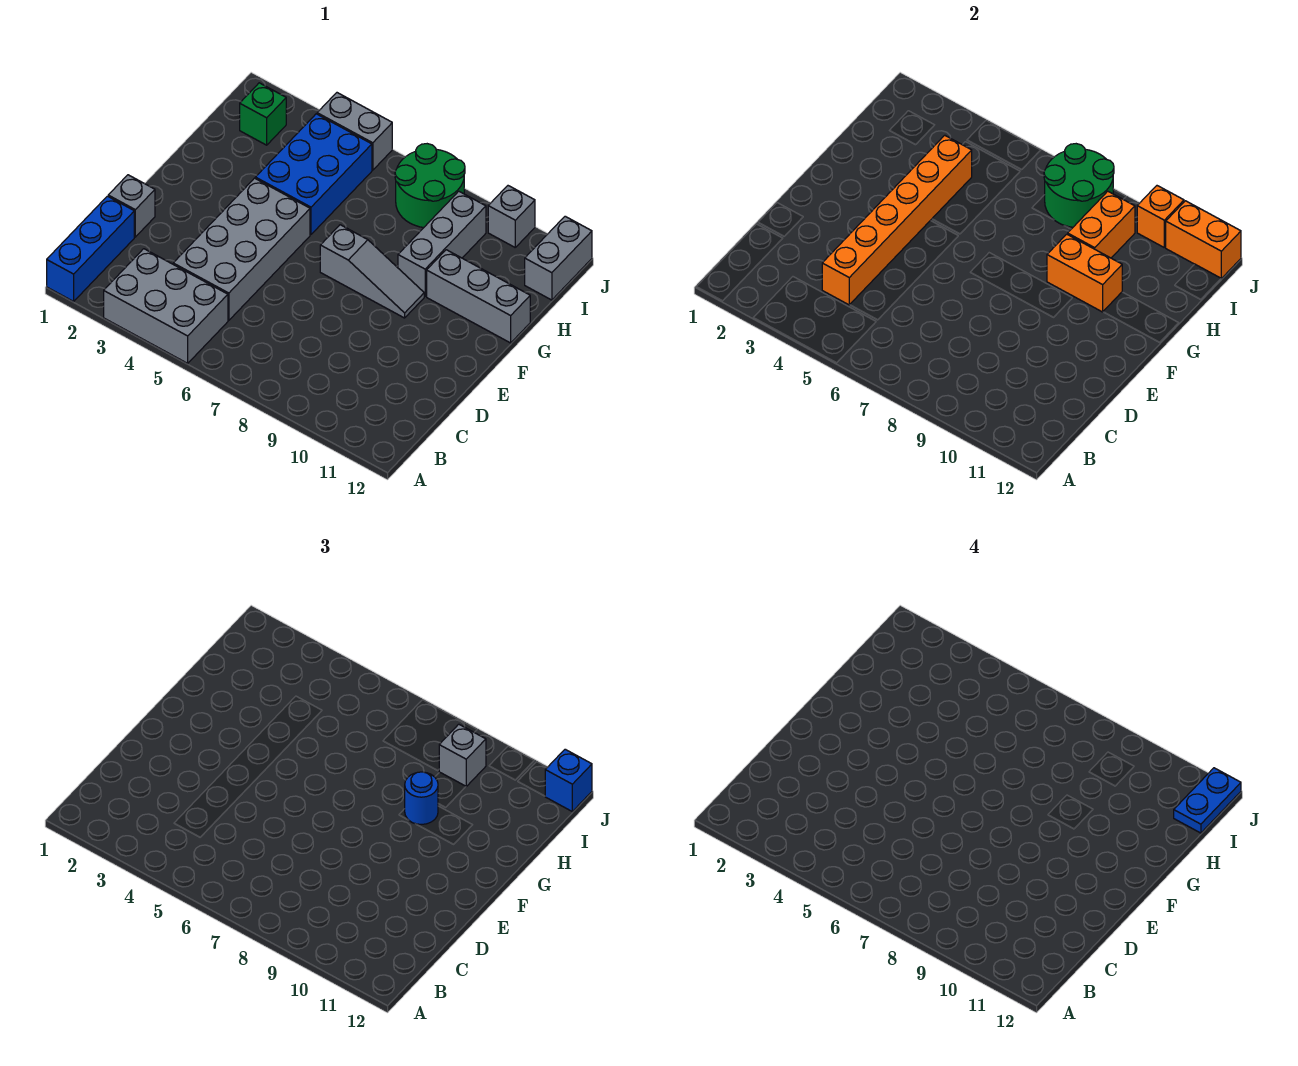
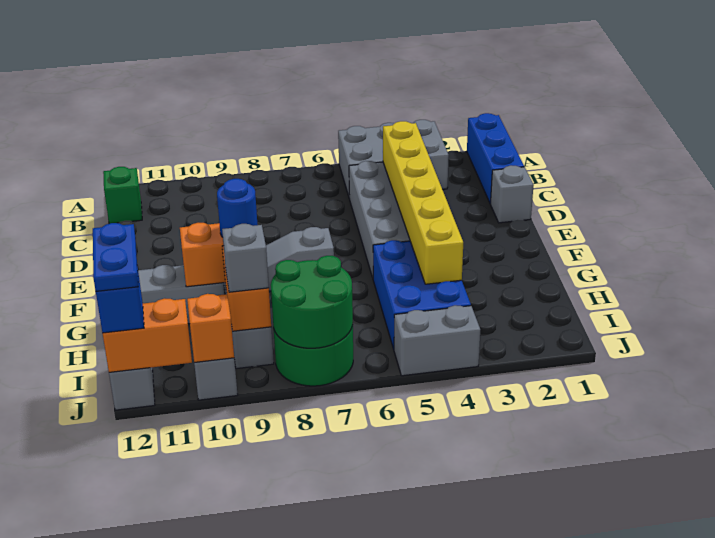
orange 1x6 brick [822,135,972,305] -> yellow 1x6 brick [383,121,463,284]
green 1x1 brick [240,83,286,145] -> green 1x1 brick moved to [103,167,142,224]

